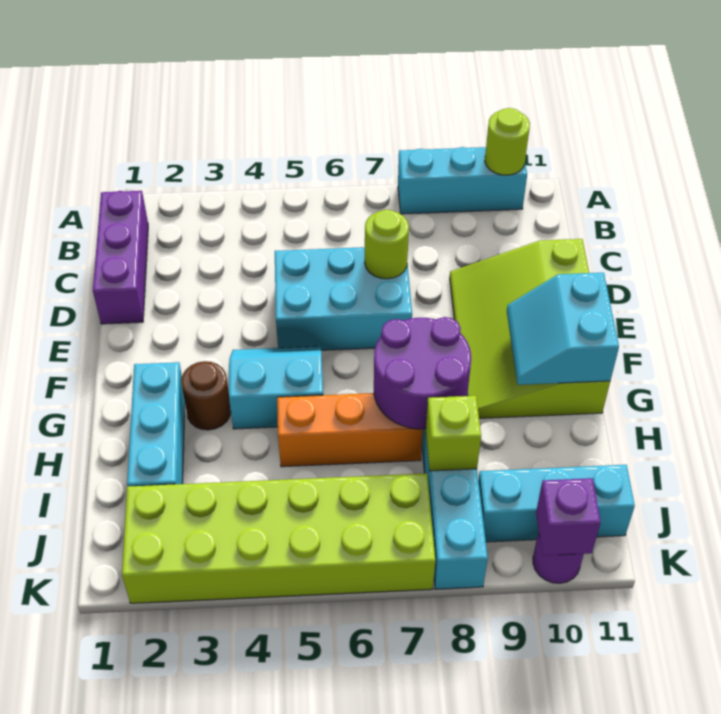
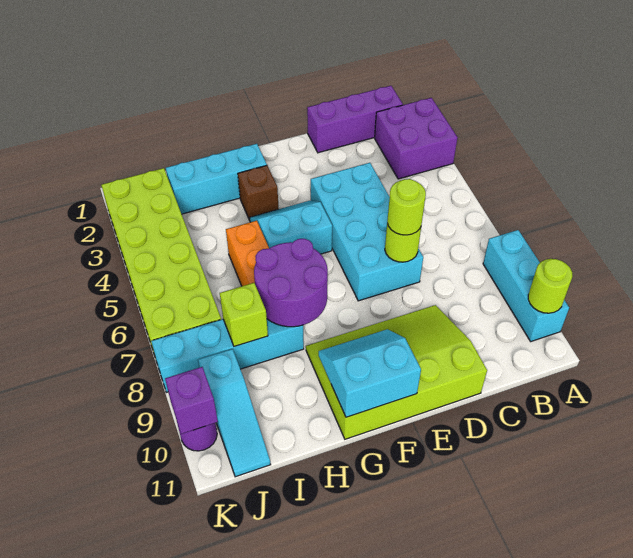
none -> purple 2x2 brick [375,98,458,179]
cyan 2x3 brick [275,247,412,350] -> cyan 2x4 brick [311,163,423,301]
none -> lime 1x1 round brick [387,179,426,235]
cyan 2x2 slope [229,346,323,429] -> cyan 2x2 slope turned to [250,201,332,254]
brown 1x1 round brick [181,361,231,430] -> brown 1x1 brick [238,166,279,220]
cyan 1x3 brick [478,465,635,542] -> cyan 1x3 slope [198,349,271,477]

